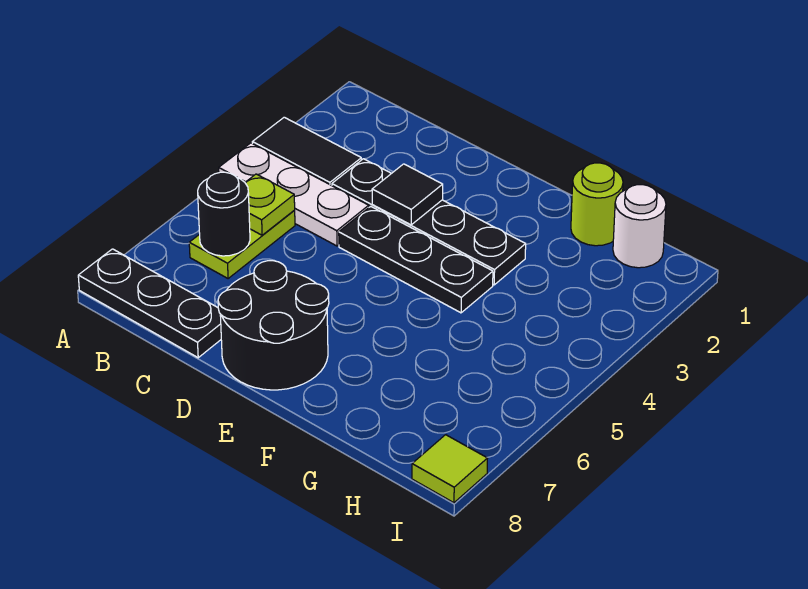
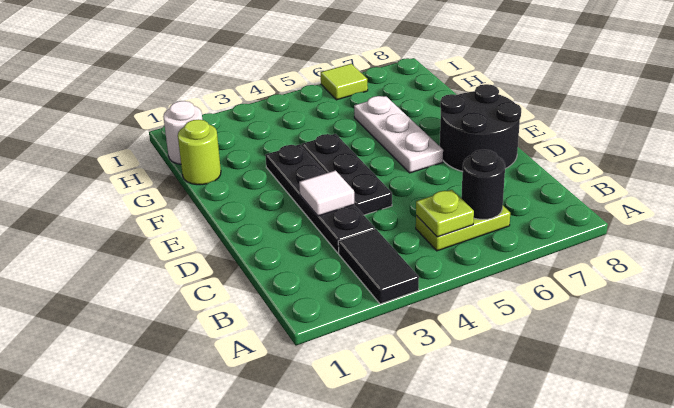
white 1x3 plate [219,143,369,246] -> white 1x3 plate moved to [354,96,443,173]
black 1x3 plate [78,249,221,358] -> none
black 1x1 tile [372,164,443,225] -> white 1x1 tile [299,171,354,216]
lime 1x1 tile [412,435,488,503] -> lime 1x1 tile moved to [321,64,368,100]

